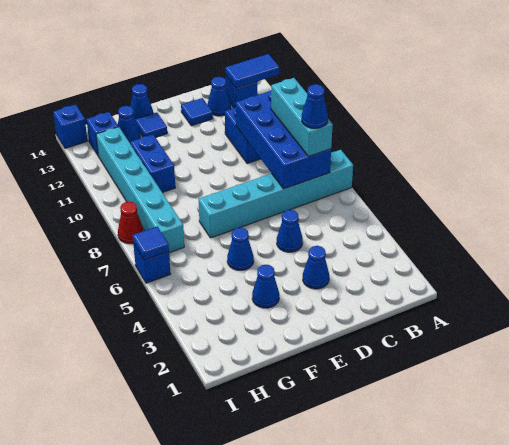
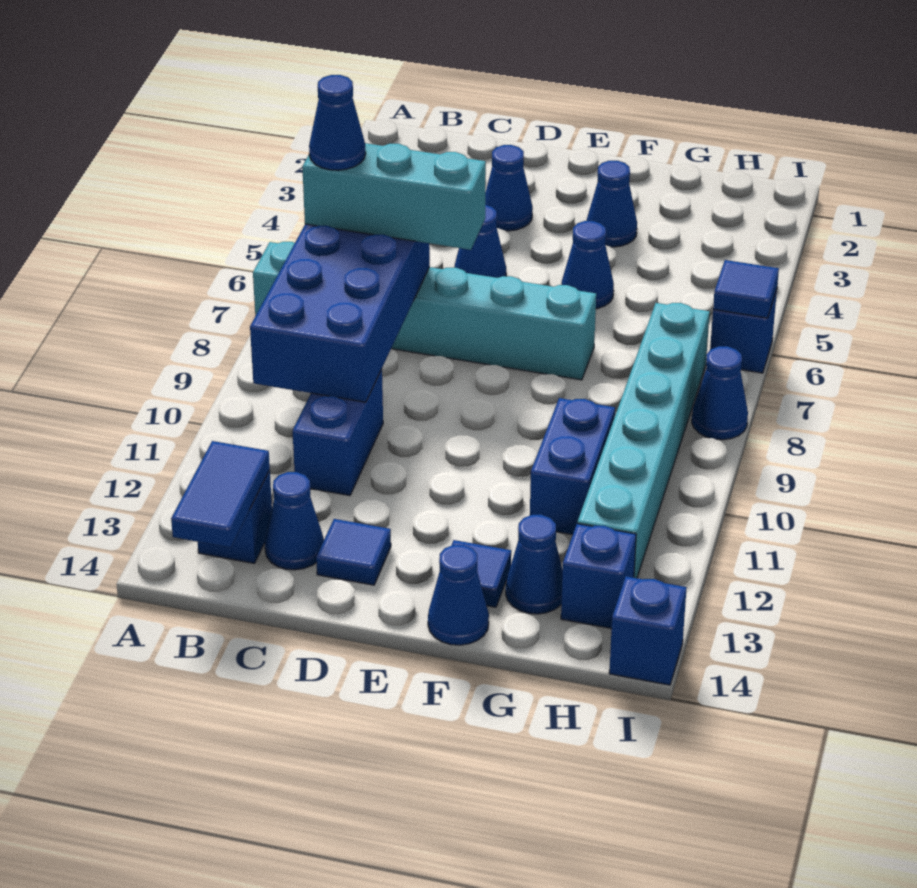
blue 1x2 tile [225,54,279,88] -> blue 1x2 tile turned to [171,441,270,548]
cyan 1x3 brick [271,78,333,156] -> cyan 1x3 brick turned to [302,143,486,250]
red 1x1 cone [118,202,144,244] -> blue 1x1 cone [692,346,748,440]

